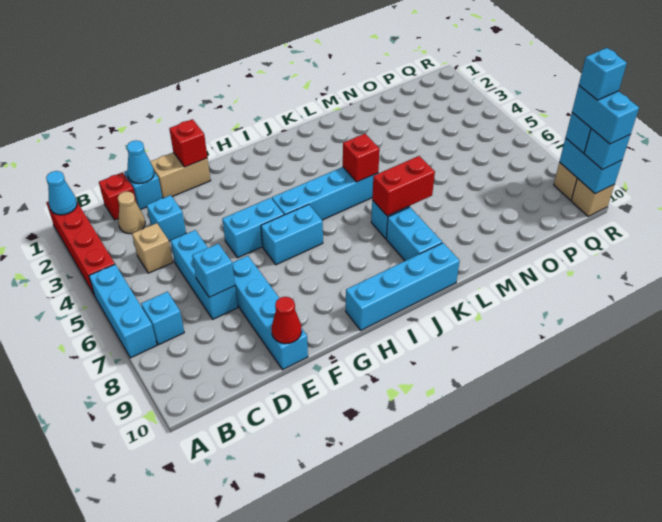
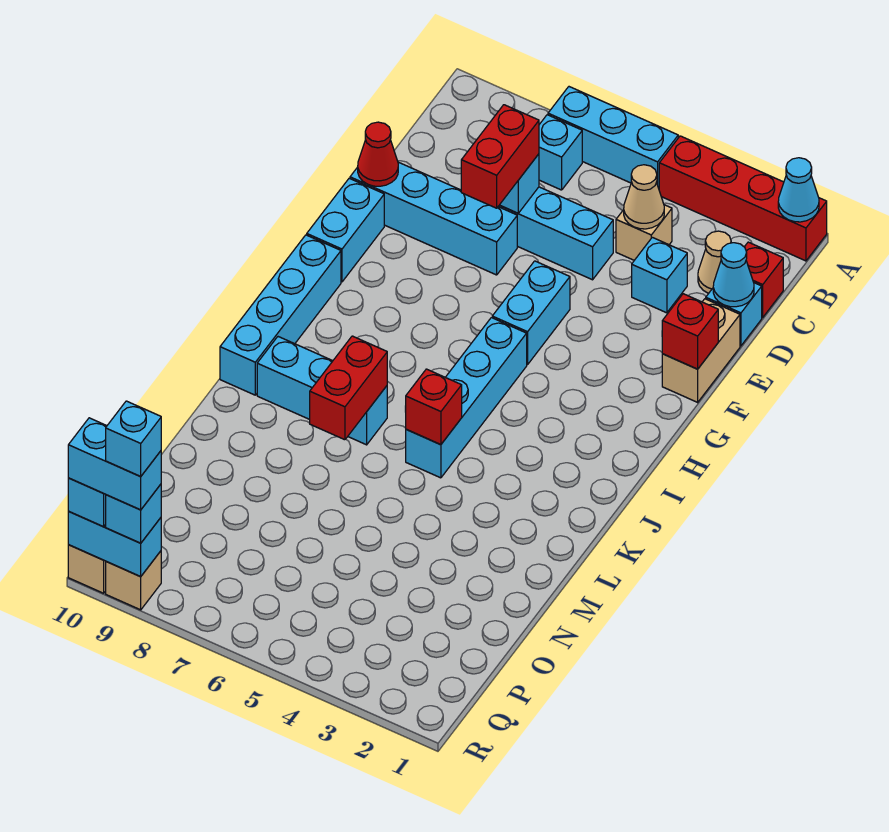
none -> tan 1x1 cone [624,165,664,229]
none -> red 1x2 brick [461,105,539,208]
cyan 1x2 brick [261,204,323,265] -> cyan 1x2 brick moved to [307,178,384,282]

